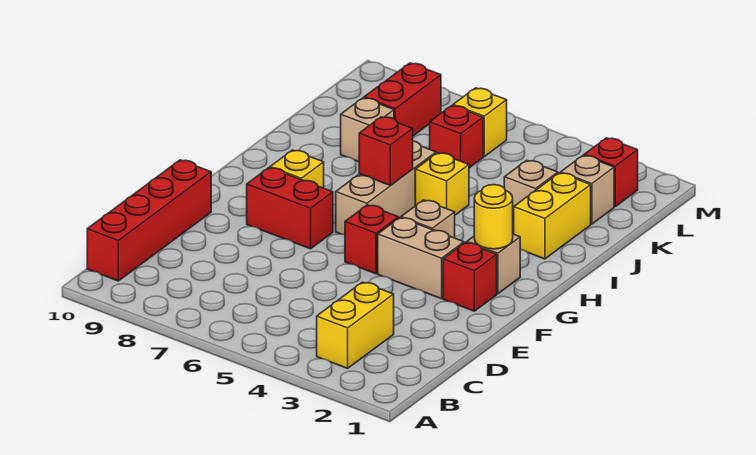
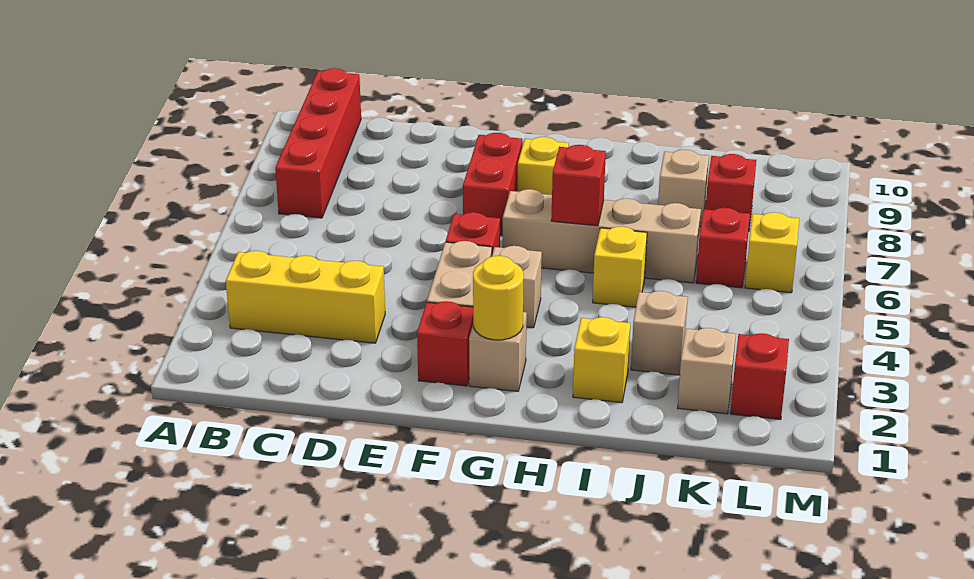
yellow 1x2 brick [317,282,394,368] -> yellow 1x3 brick [226,251,385,343]
red 1x4 brick [87,160,211,281] -> red 1x4 brick turned to [275,68,361,218]
tan 1x3 brick [336,141,436,235] -> tan 1x4 brick [503,189,701,283]
yellow 1x2 brick [514,173,591,259] -> yellow 1x1 brick [573,317,631,403]
red 1x2 brick [364,63,441,136] -> red 1x1 brick [706,154,756,229]

